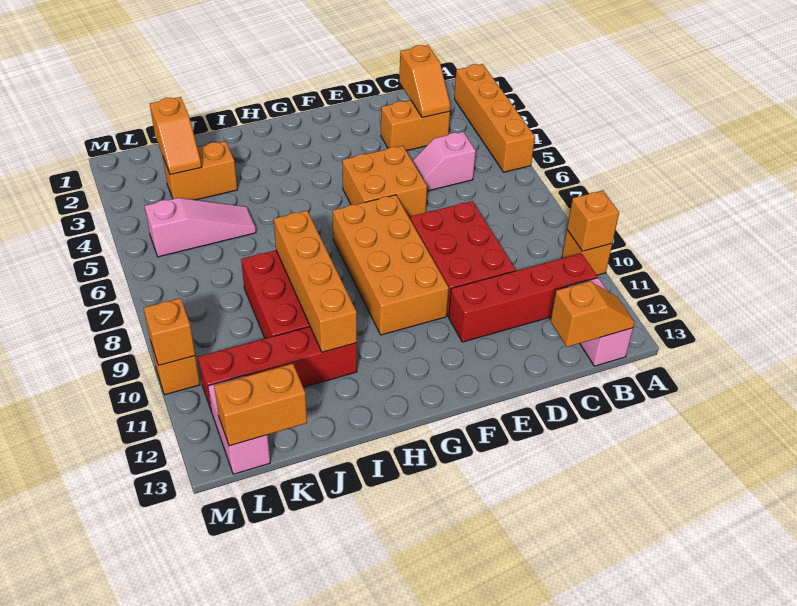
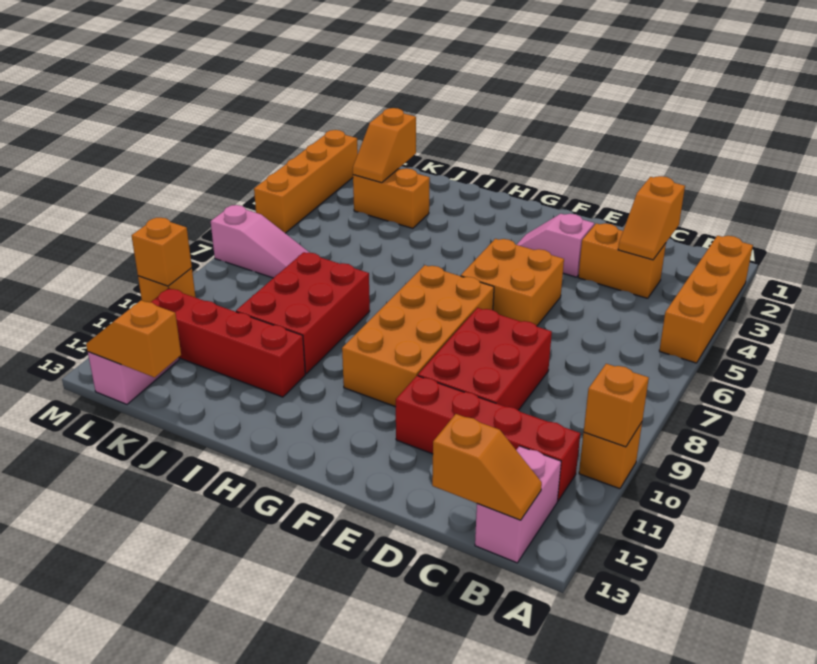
pink 1x2 slope [412,132,476,191] -> pink 1x2 slope moved to [517,214,594,277]
orange 1x4 brick [274,211,357,352] -> orange 1x4 brick moved to [254,130,358,233]
pink 1x3 slope [145,198,256,257] -> pink 1x3 slope moved to [211,205,309,278]
orange 1x2 brick [214,364,307,446] -> orange 1x2 slope [86,300,181,377]

